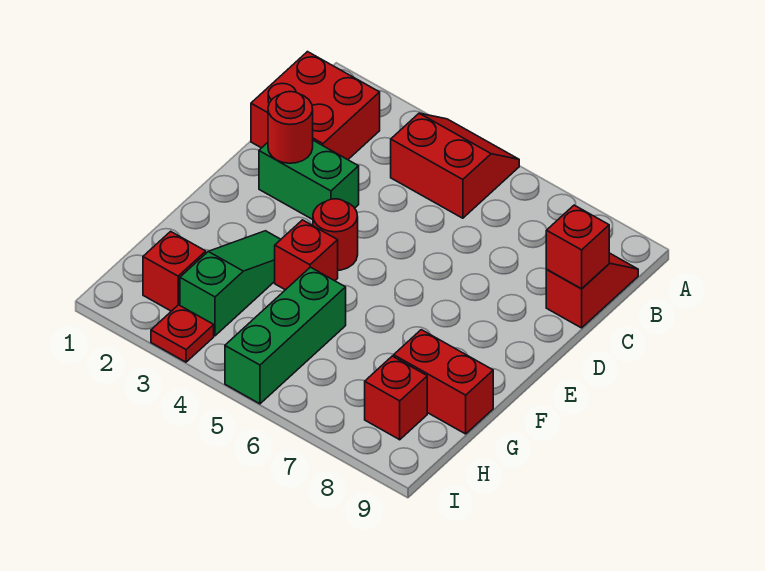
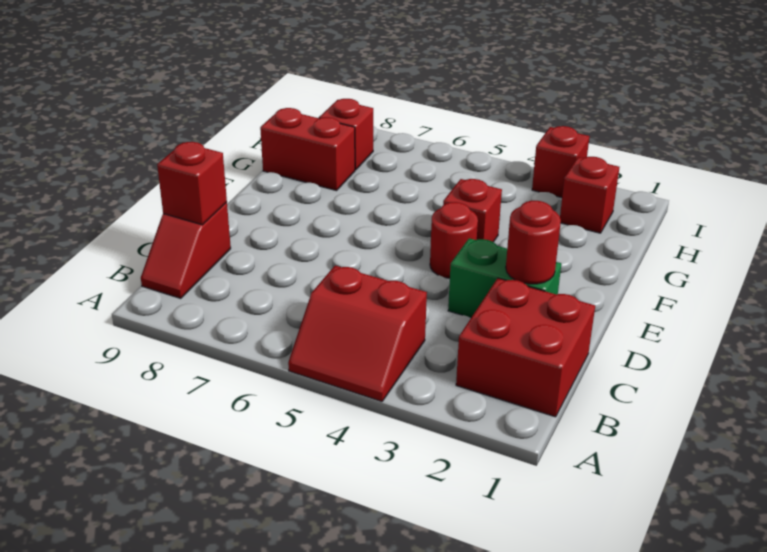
green 1x3 slope [180,231,281,336] -> none
green 1x3 brick [225,267,346,404] -> none
red 1x1 plate [151,305,214,362] -> red 1x1 brick [532,126,590,198]

